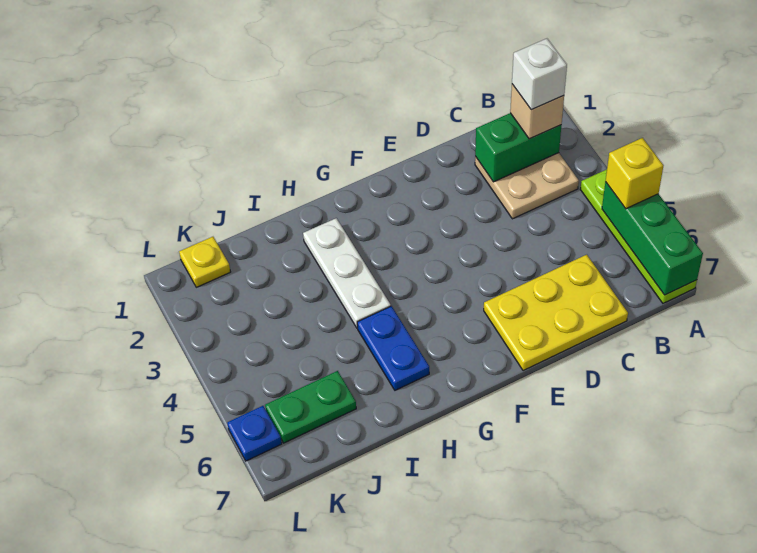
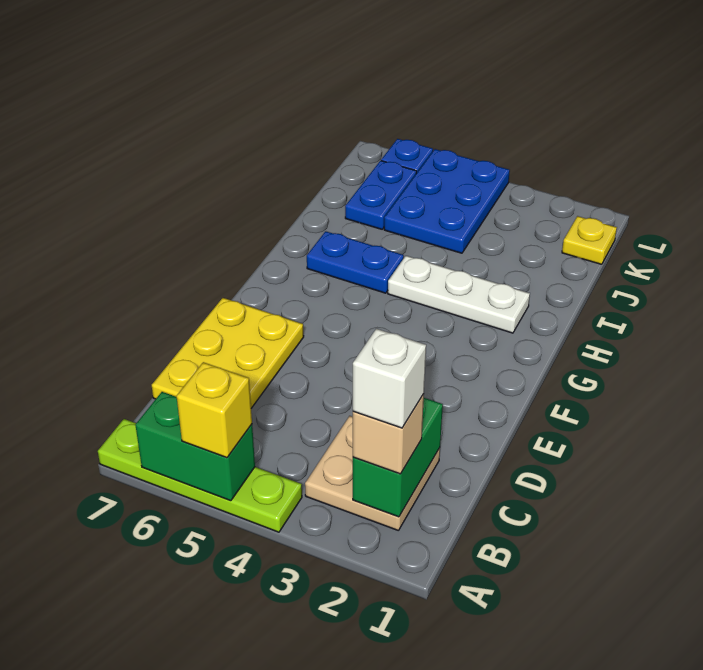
green 1x3 brick [602,182,703,295] -> green 1x2 brick [135,392,255,501]
none -> blue 2x3 plate [384,149,510,253]
green 1x2 plate [265,371,356,443] -> blue 1x2 plate [345,161,417,229]

